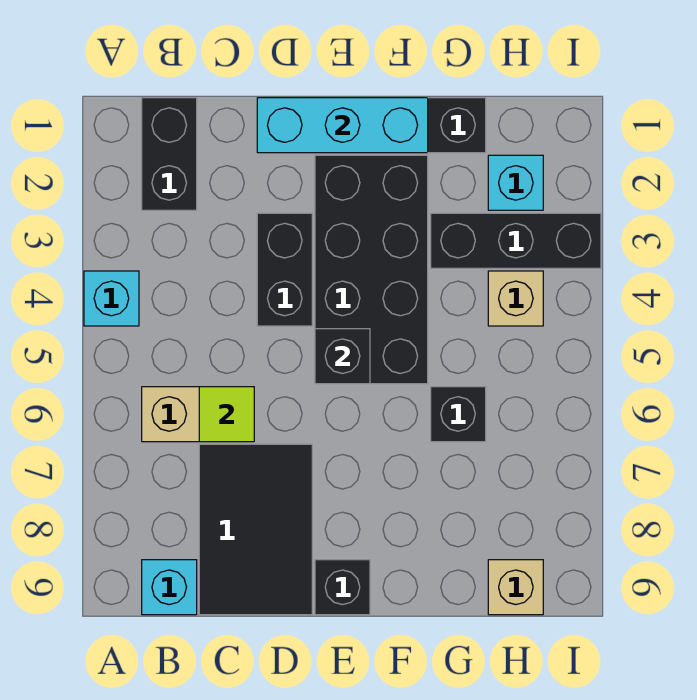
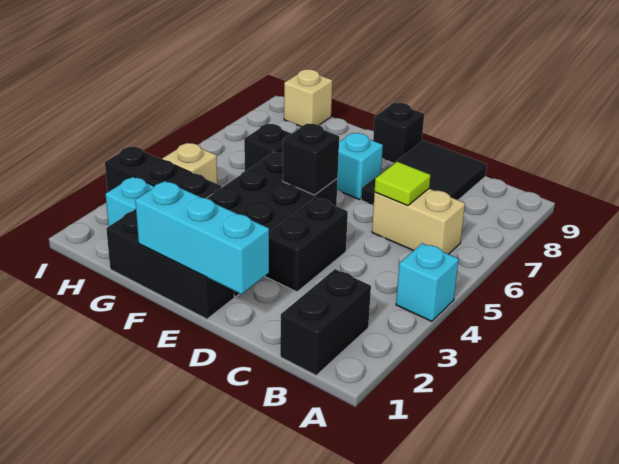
cyan 1x1 brick [142,560,197,615] -> cyan 1x1 brick moved to [337,133,383,200]

